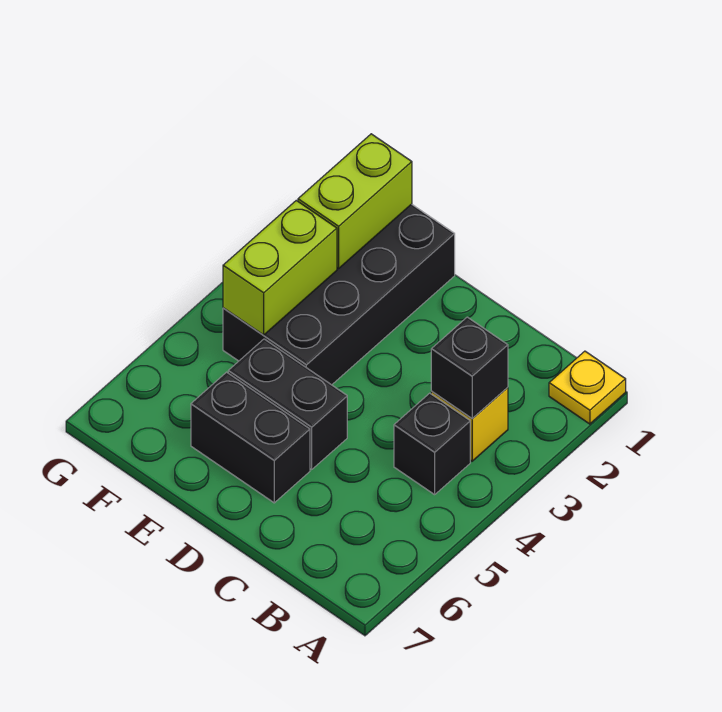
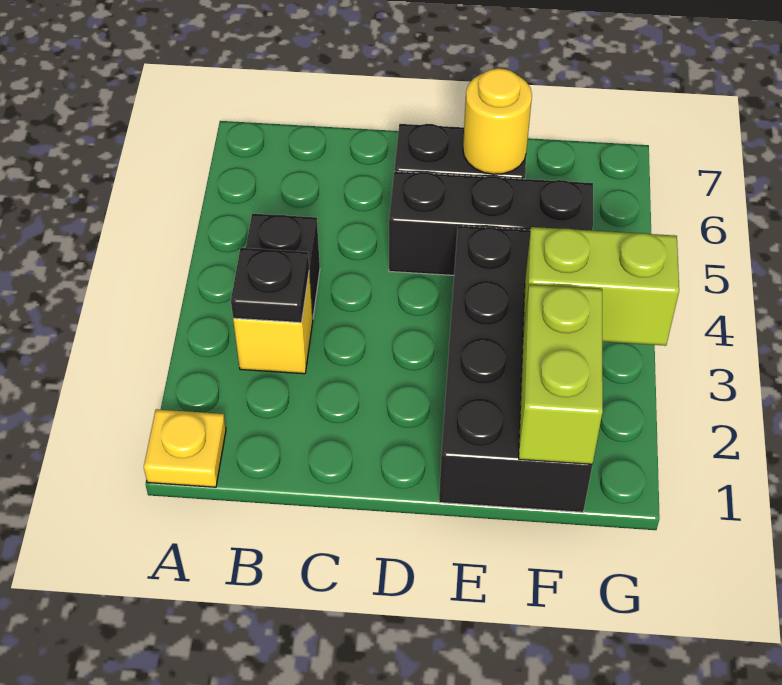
black 1x1 brick [431,317,508,419] -> black 1x1 plate [231,248,309,323]
black 1x2 brick [228,339,347,469] -> black 1x3 brick [389,171,593,275]
none -> yellow 1x1 round brick [463,68,532,174]
lime 1x2 brick [223,200,337,335] -> lime 1x2 brick turned to [523,227,679,346]

